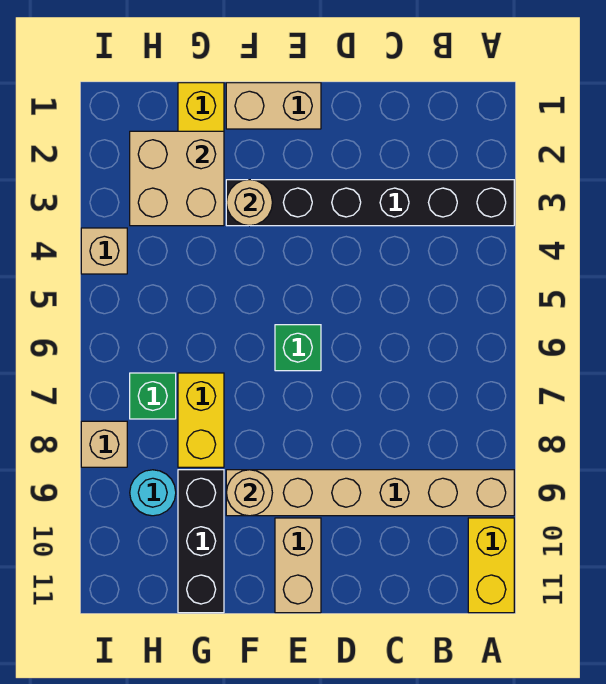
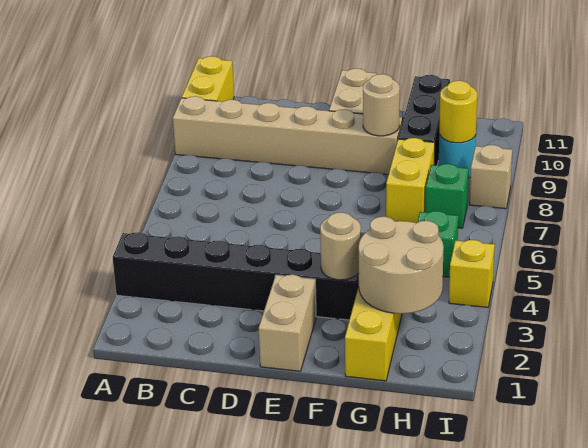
tan 1x2 brick [226,83,321,129] -> tan 1x2 brick turned to [259,275,316,371]
green 1x1 brick [275,325,321,371] -> green 1x1 brick moved to [418,211,458,277]
tan 2x2 brick [130,131,224,226] -> tan 2x2 round brick [359,217,444,314]
none -> yellow 1x1 round brick [439,81,477,143]
tan 1x1 brick [81,228,127,274] -> yellow 1x1 brick [449,240,495,307]

